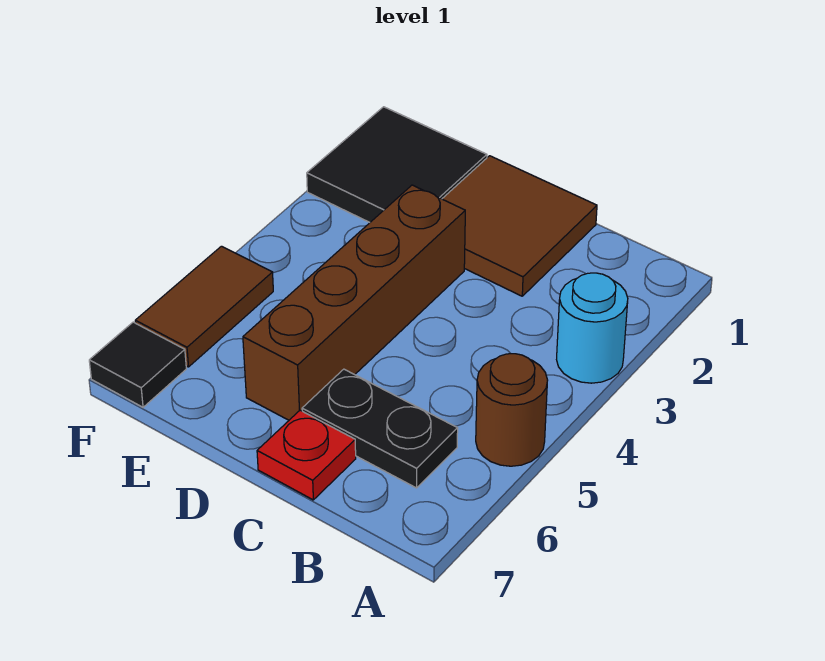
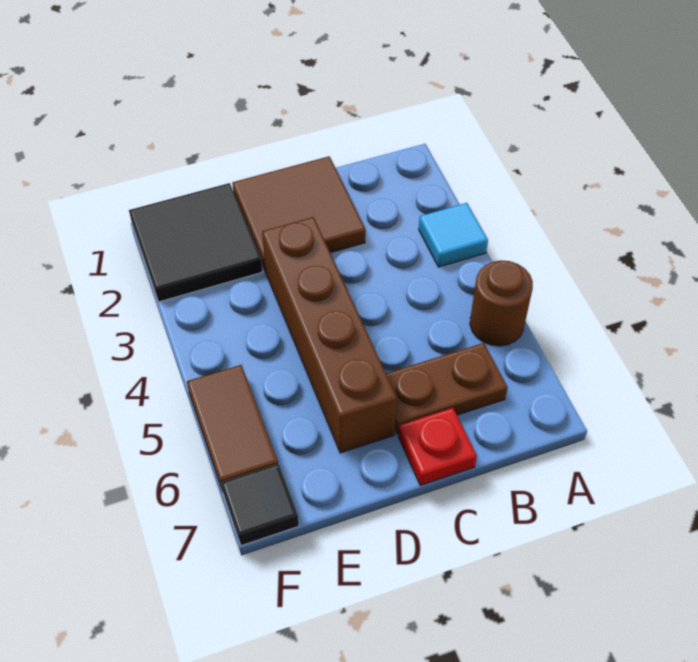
cyan 1x1 round brick [557,273,628,383] -> cyan 1x1 tile [419,203,488,267]
black 1x2 plate [302,369,458,488] -> brown 1x2 plate [386,343,508,434]

